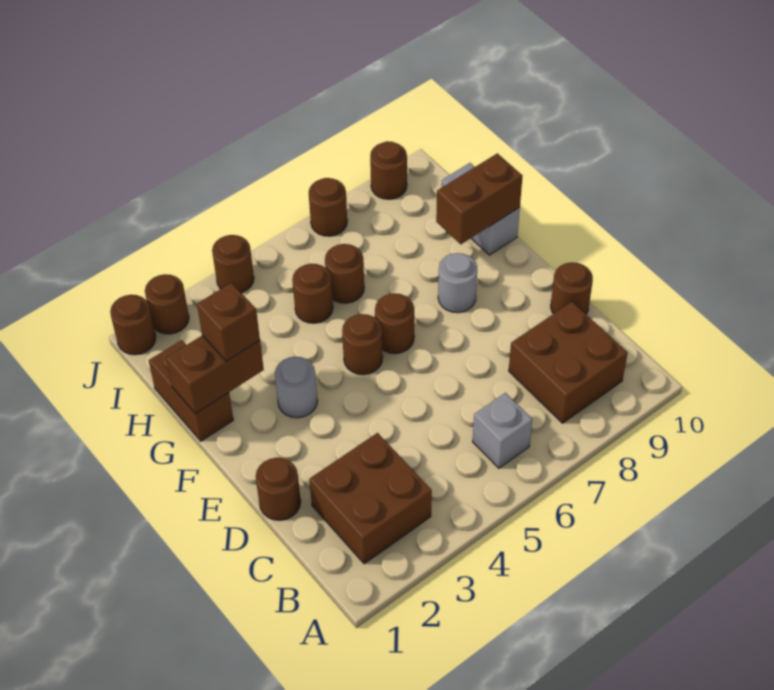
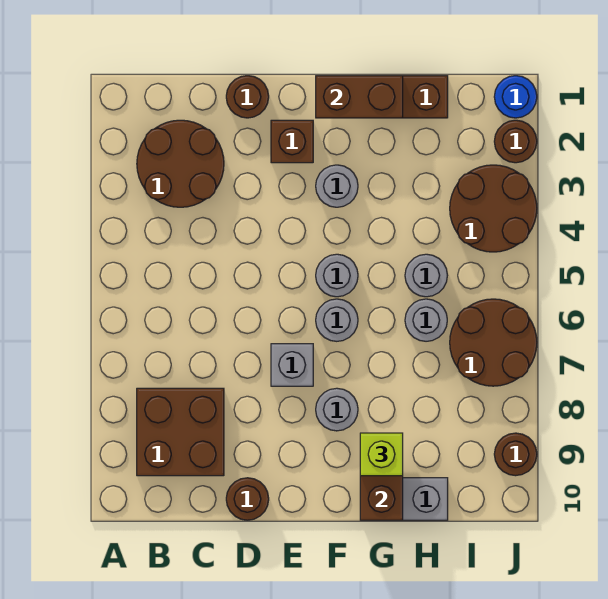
brown 2x2 brick [309,433,432,564] -> brown 2x2 round brick [137,120,224,207]
grey 1x1 brick [472,393,532,468] -> grey 1x1 brick moved to [271,344,313,386]
brown 1x1 round brick [342,314,383,375] -> grey 1x1 round brick [316,254,358,297]
brown 1x1 round brick [375,293,414,354] -> grey 1x1 round brick [316,299,358,341]
brown 1x2 brick [166,335,264,414] -> brown 1x2 brick turned to [316,76,403,118]
brown 1x1 brick [197,283,260,361] -> brown 1x1 brick moved to [271,120,313,163]
none -> lime 1x1 brick [360,433,403,476]
brown 1x1 round brick [292,264,333,323] -> grey 1x1 round brick [405,254,447,297]
brown 1x1 round brick [325,244,364,303] -> grey 1x1 round brick [405,299,447,341]
brown 1x1 round brick [110,295,156,355] -> blue 1x1 round brick [494,76,537,118]
brown 1x1 round brick [212,235,254,293] -> brown 2x2 round brick [450,165,537,252]
brown 1x1 round brick [309,178,347,236] -> brown 2x2 round brick [450,299,537,386]

